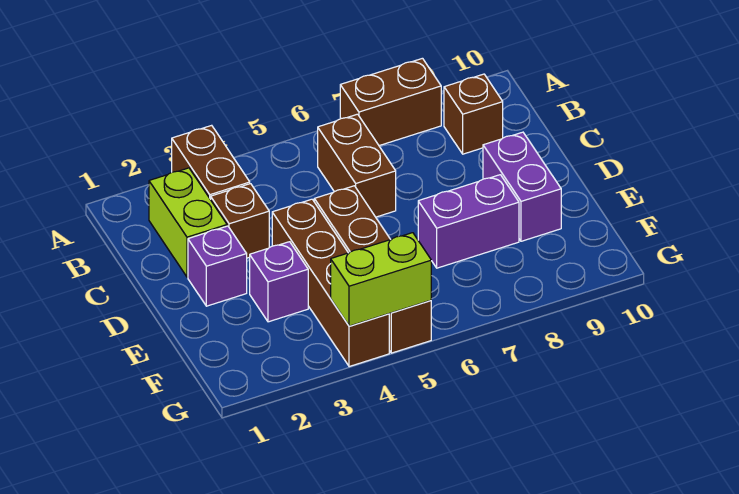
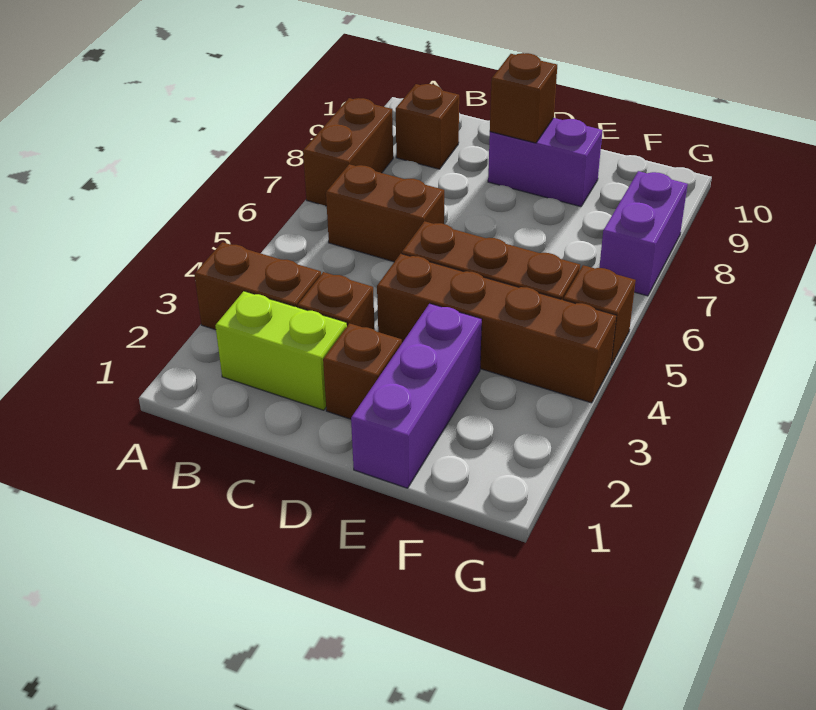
purple 1x1 brick [188,226,247,306] -> brown 1x1 brick [323,323,402,419]
none -> brown 1x1 brick [490,53,557,143]
purple 1x1 brick [250,242,308,322] -> purple 1x3 brick [351,303,482,488]
purple 1x2 brick [418,175,519,268] -> purple 1x2 brick moved to [599,171,688,296]
lime 1x2 brick [331,233,431,326] -> none

